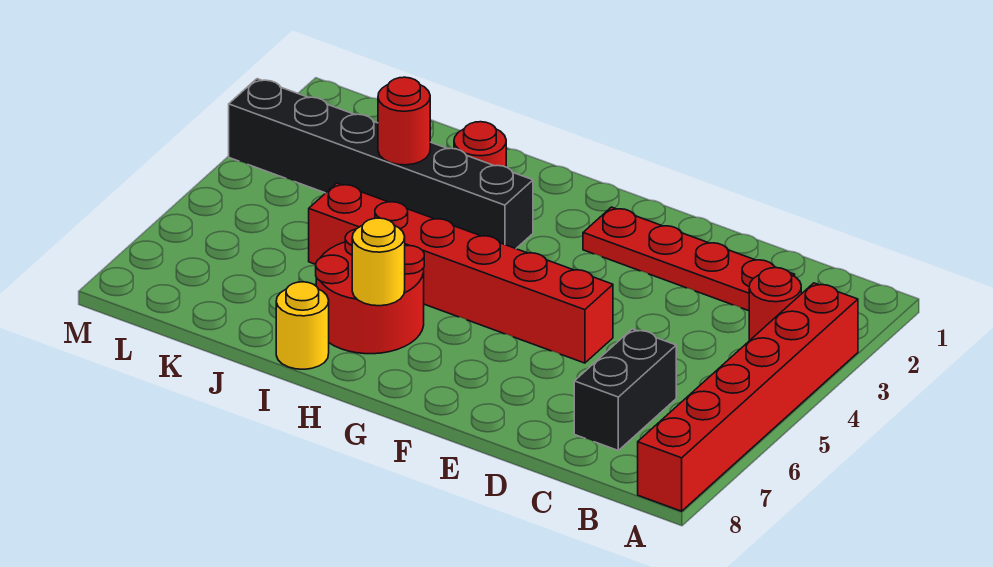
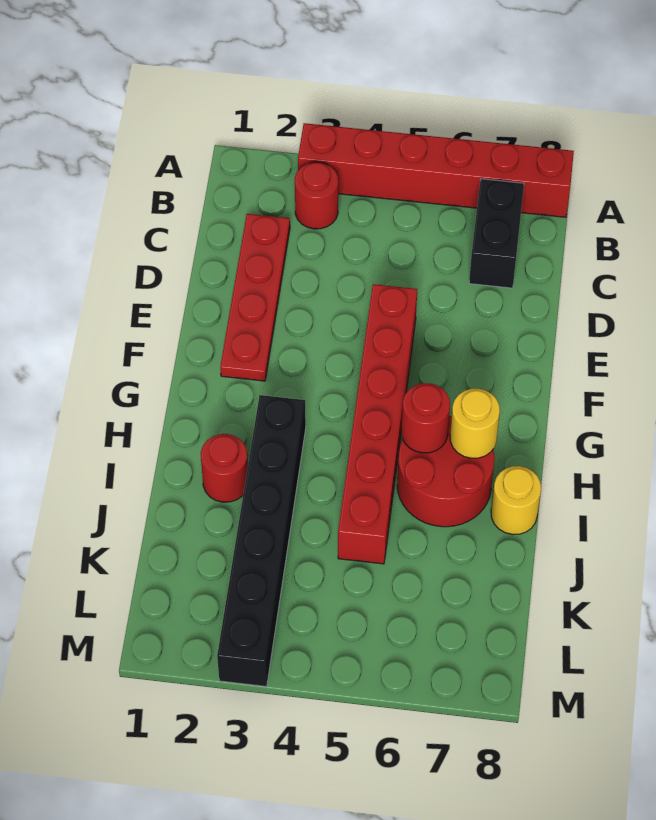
black 1x2 brick [574,329,676,450] -> black 1x2 brick turned to [469,179,524,288]
red 1x1 round brick [378,77,430,165] -> red 1x1 round brick moved to [401,383,450,453]

